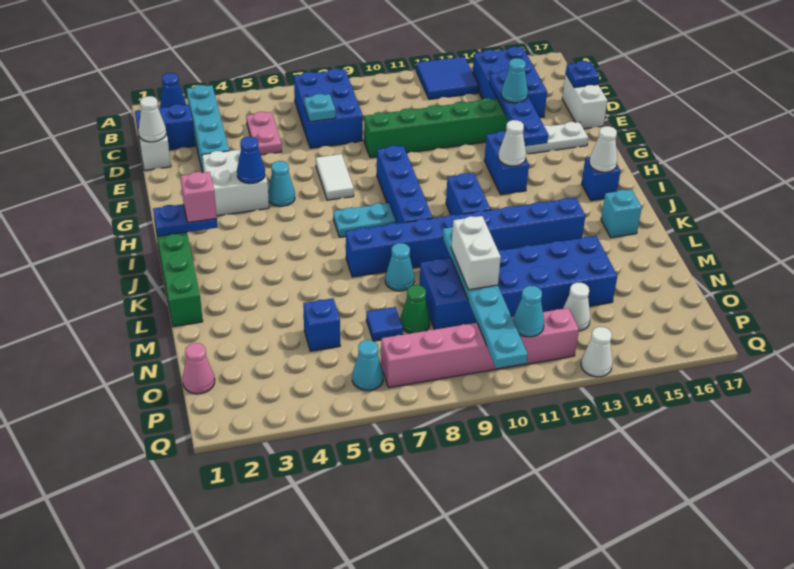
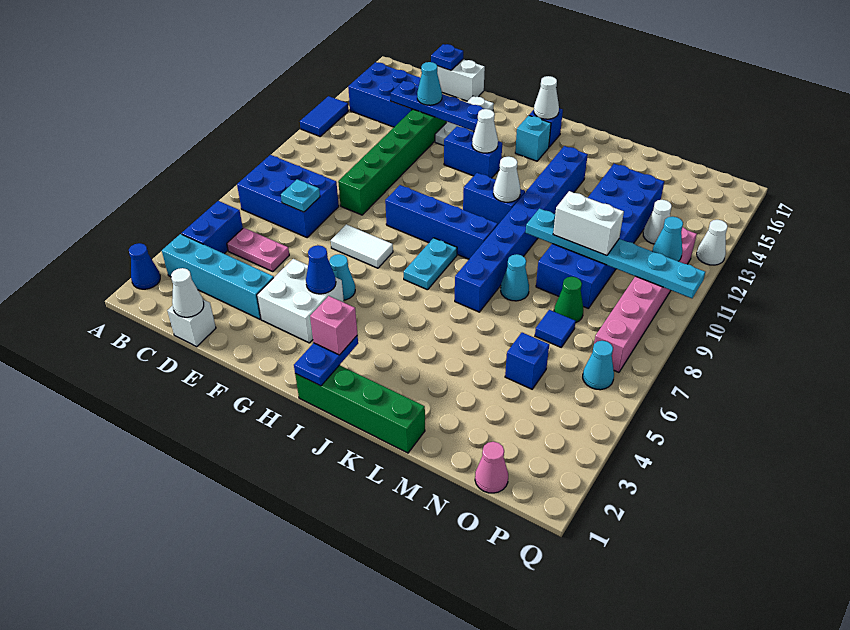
blue 2x2 tile [416,57,479,99] -> blue 1x2 tile [300,96,348,136]
blue 1x2 brick [135,104,195,150] -> blue 1x2 brick moved to [181,201,243,254]
none -> white 1x1 cone [493,157,521,202]
cyan 1x1 brick [601,190,642,238] -> cyan 1x1 brick moved to [515,115,551,161]

